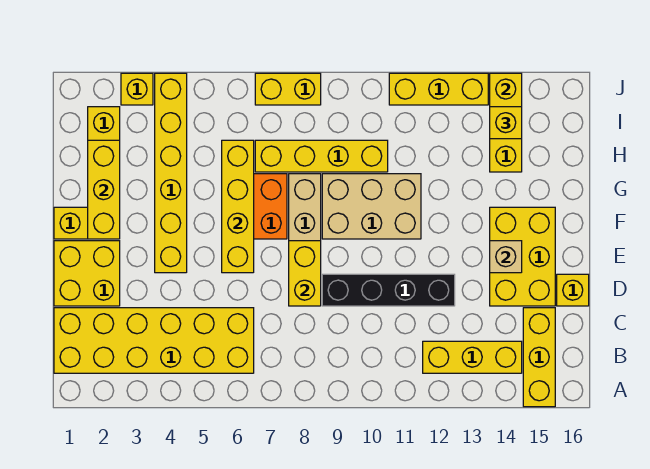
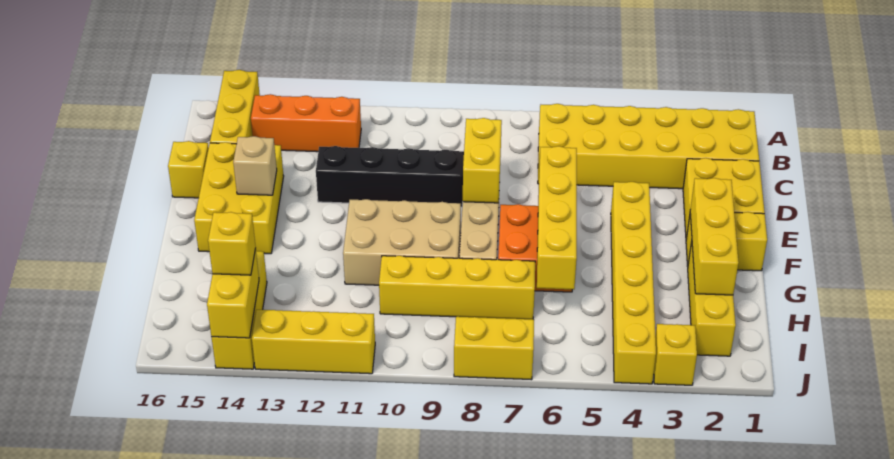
yellow 1x3 brick [423,341,522,373] -> orange 1x3 brick [251,94,361,152]

